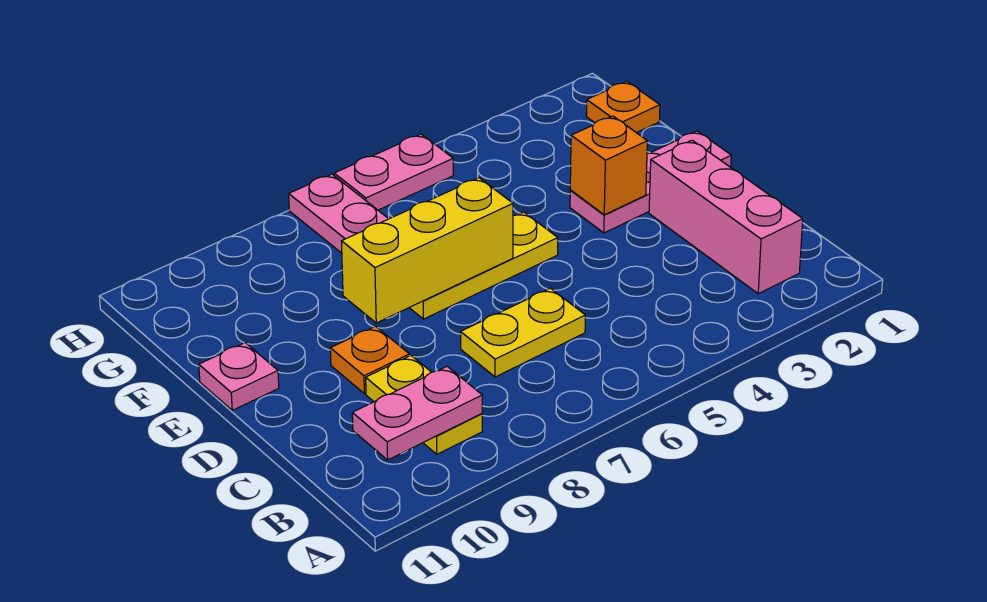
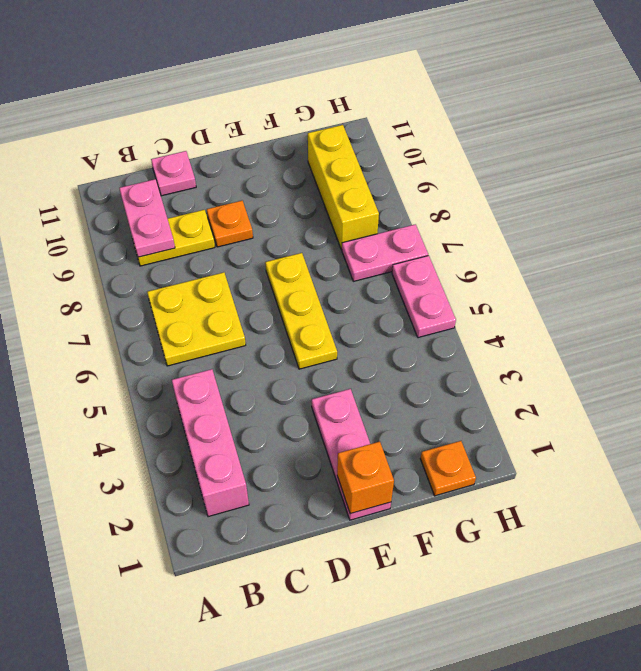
pink 1x3 brick [649,140,803,294] -> pink 1x3 brick turned to [172,369,249,517]
yellow 1x2 plate [461,288,585,377] -> yellow 2x2 plate [147,272,246,366]
orange 1x1 brick [570,116,647,215] -> orange 1x1 brick moved to [337,441,394,514]
yellow 1x3 brick [341,178,513,323] -> yellow 1x3 brick moved to [308,125,379,250]
pink 1x1 plate [199,343,279,410] -> pink 1x1 plate moved to [151,151,196,196]

